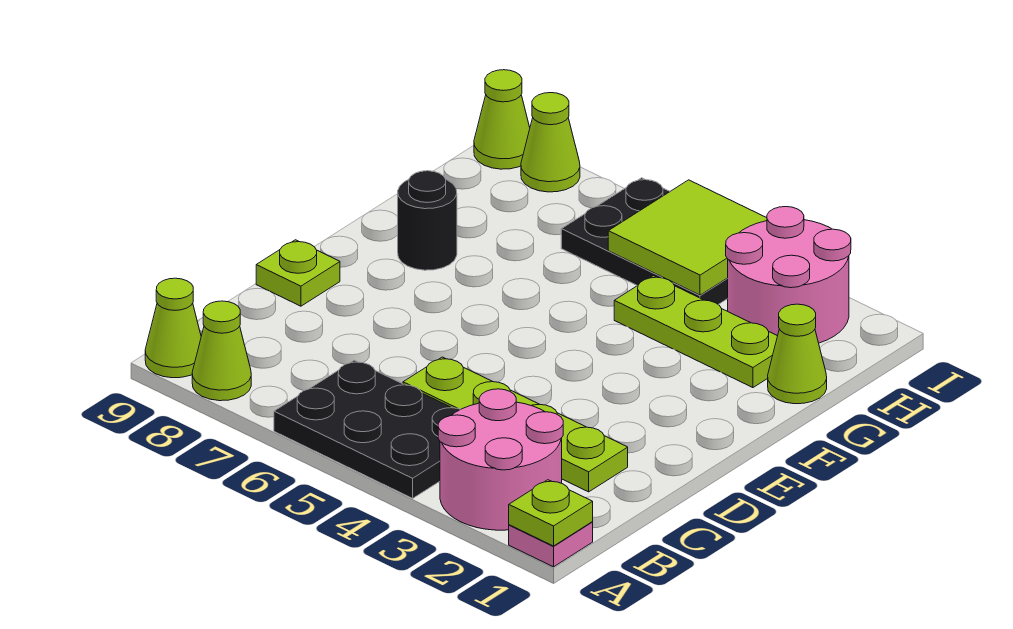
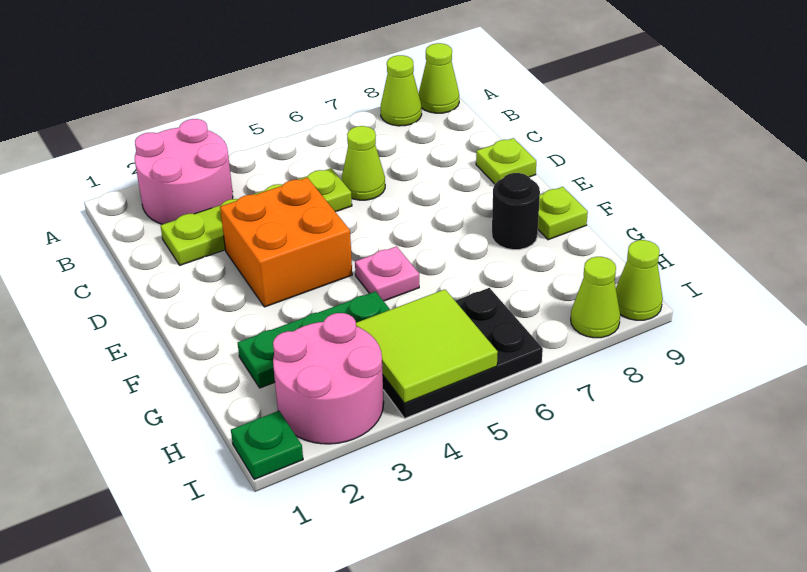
pink 1x1 plate [509,522,593,567] -> pink 1x1 plate moved to [355,247,419,301]
lime 1x1 plate [509,480,593,546] -> lime 1x1 plate moved to [538,187,588,240]
black 2x3 plate [274,360,460,498] -> none
none -> orange 2x2 brick [220,177,352,307]
lime 1x1 cone [768,304,827,404] -> lime 1x1 cone moved to [342,126,385,200]
lime 1x3 plate [614,276,777,388] -> green 1x3 plate [238,291,390,388]
none -> green 1x1 plate [231,411,303,479]

